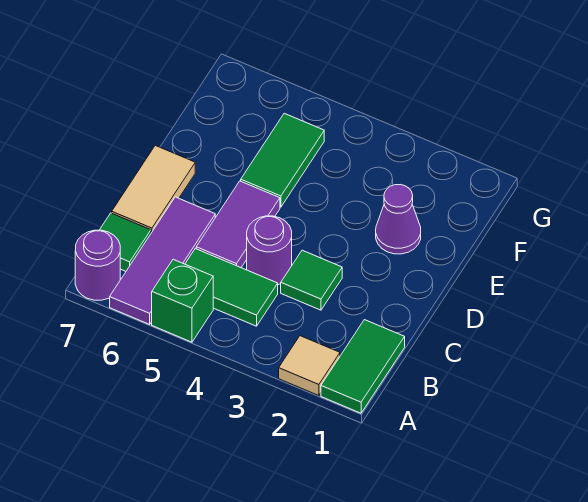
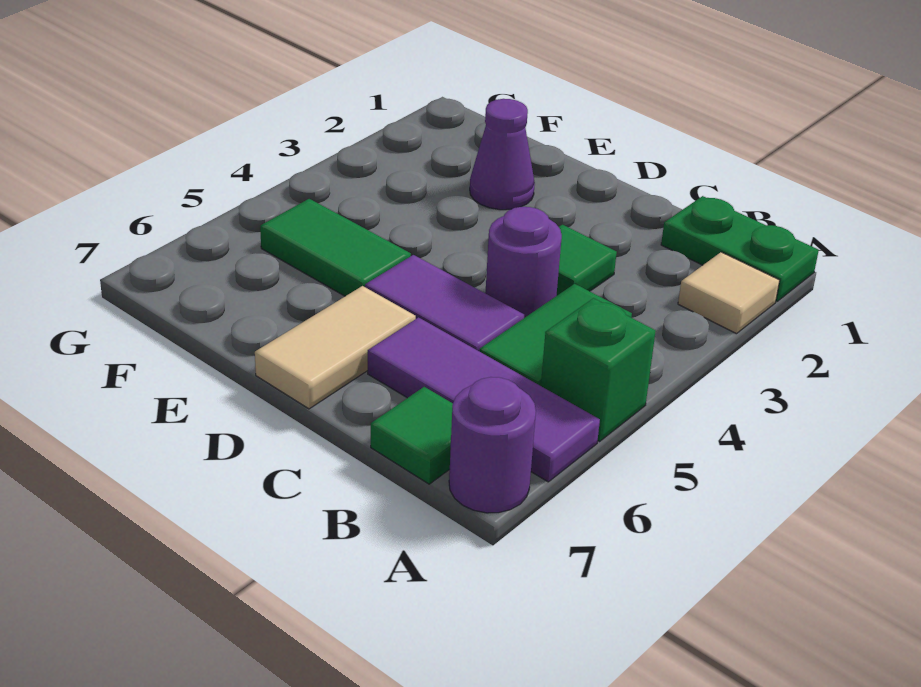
green 1x2 tile [321,320,405,413] -> green 1x2 plate [661,196,819,301]
tan 1x2 tile [112,145,195,233] -> tan 1x2 tile turned to [255,286,416,409]

